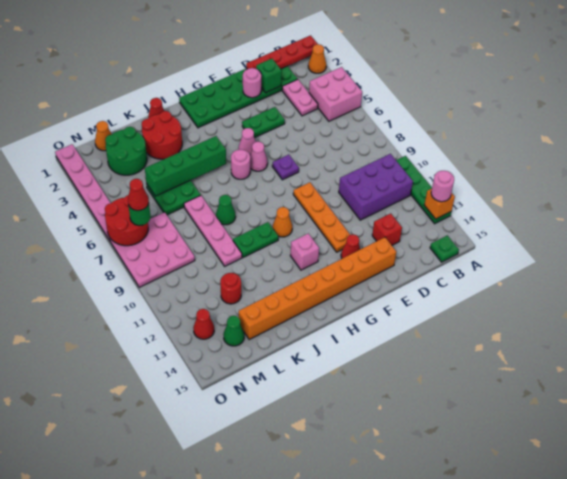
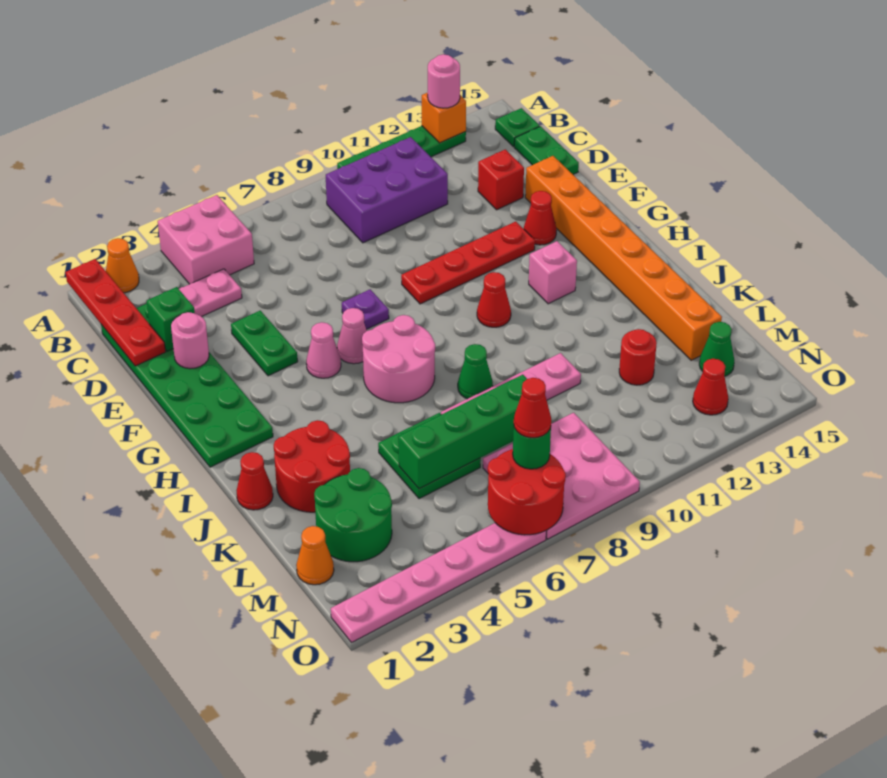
purple 2x3 brick [339,154,413,220] -> purple 2x3 brick turned to [326,137,448,243]
orange 1x4 plate [293,182,350,252] -> red 1x4 plate [401,222,535,304]
pink 1x1 round brick [231,150,250,179] -> pink 2x2 round brick [362,315,435,403]
orange 1x1 cone [273,207,292,237] -> red 1x1 cone [477,272,511,327]
green 1x4 brick [145,136,226,196] -> green 1x4 brick turned to [398,375,527,489]
green 1x2 plate [233,222,278,257] -> green 1x2 plate moved to [514,126,579,174]

